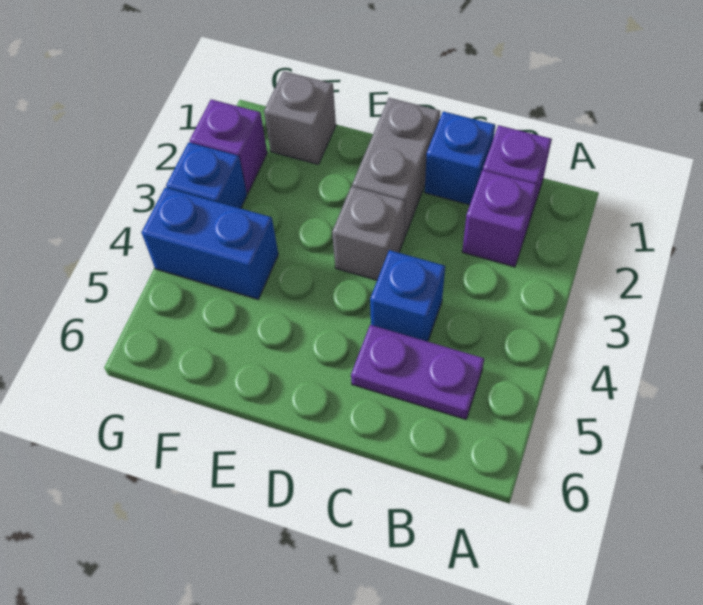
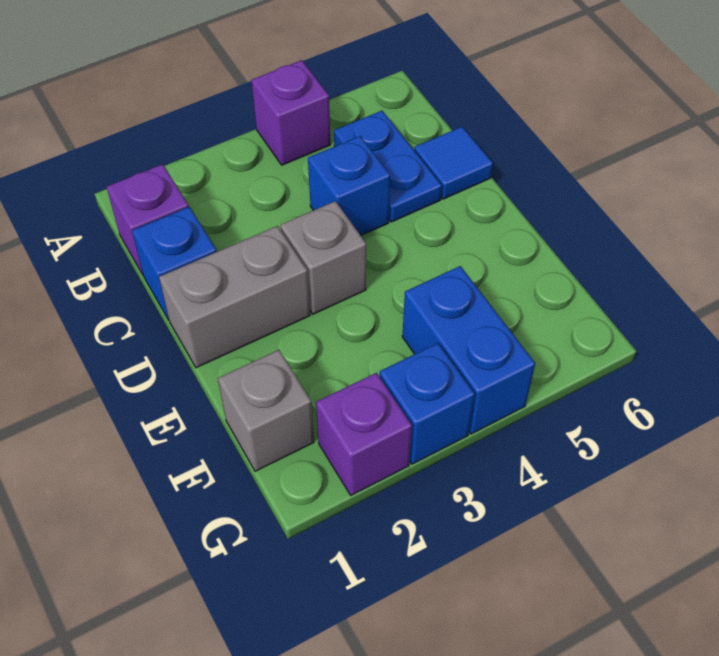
purple 1x1 brick [462,170,537,267] -> purple 1x1 brick moved to [251,60,331,165]
purple 1x2 plate [351,325,484,419] -> blue 1x2 plate [334,111,442,222]
none -> blue 1x1 tile [414,127,493,199]

